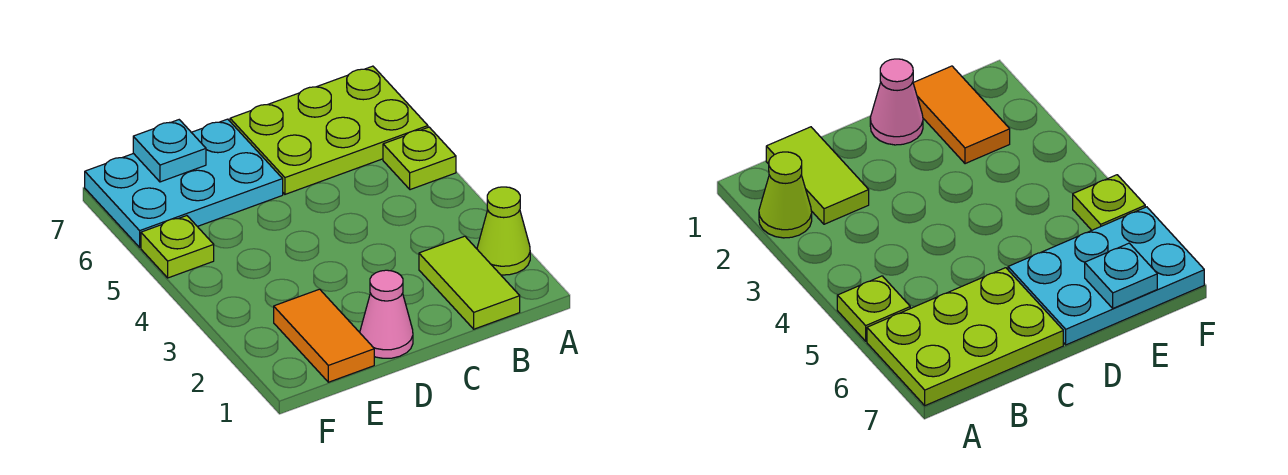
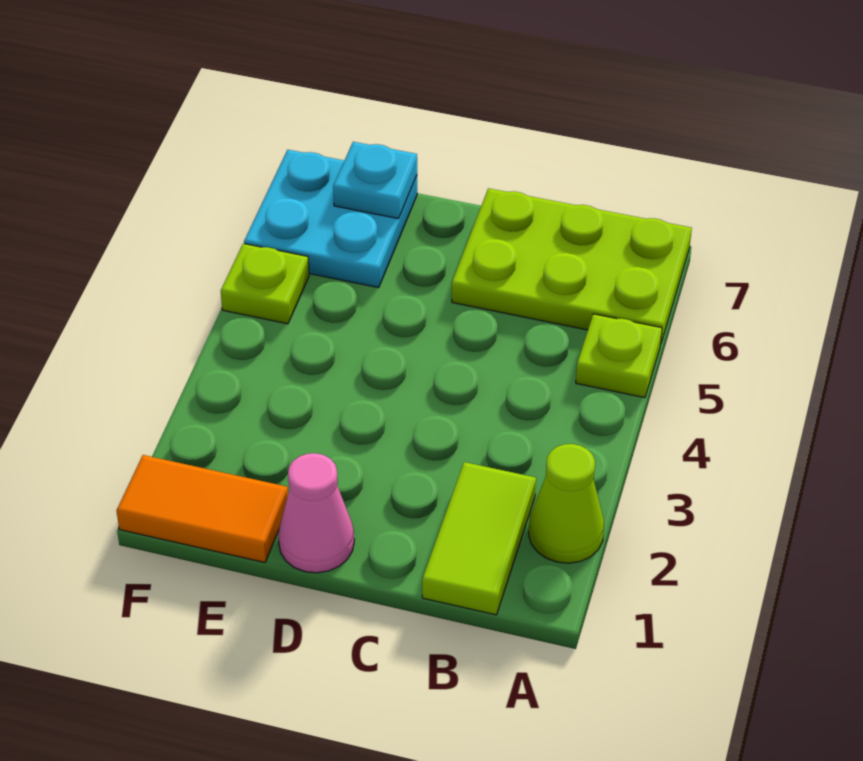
cyan 2x3 plate [85,119,283,247] -> cyan 2x2 plate [244,150,417,288]
orange 1x2 tile [274,289,374,382] -> orange 1x2 tile turned to [117,455,288,563]

